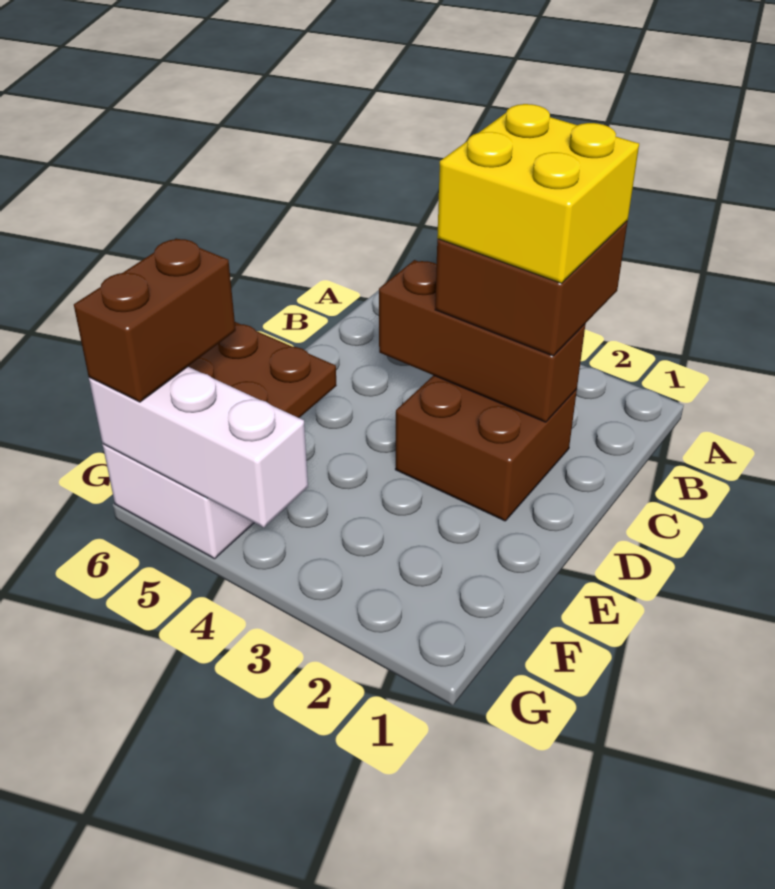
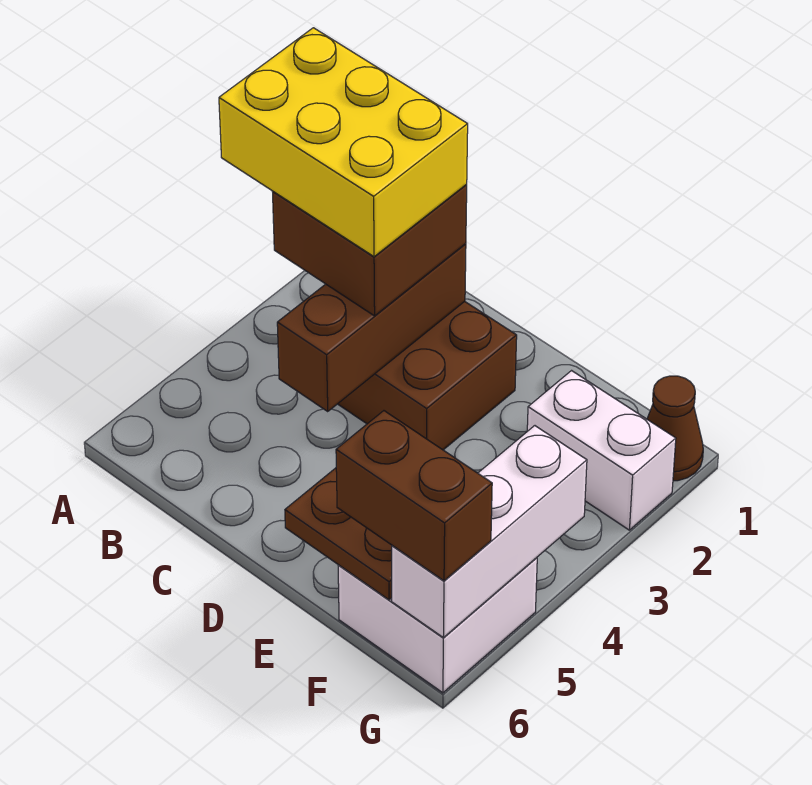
yellow 2x2 brick [437,104,639,283] -> yellow 2x3 brick [219,28,468,257]
none -> white 1x2 brick [527,371,676,530]
none -> brown 1x1 cone [647,376,703,481]

